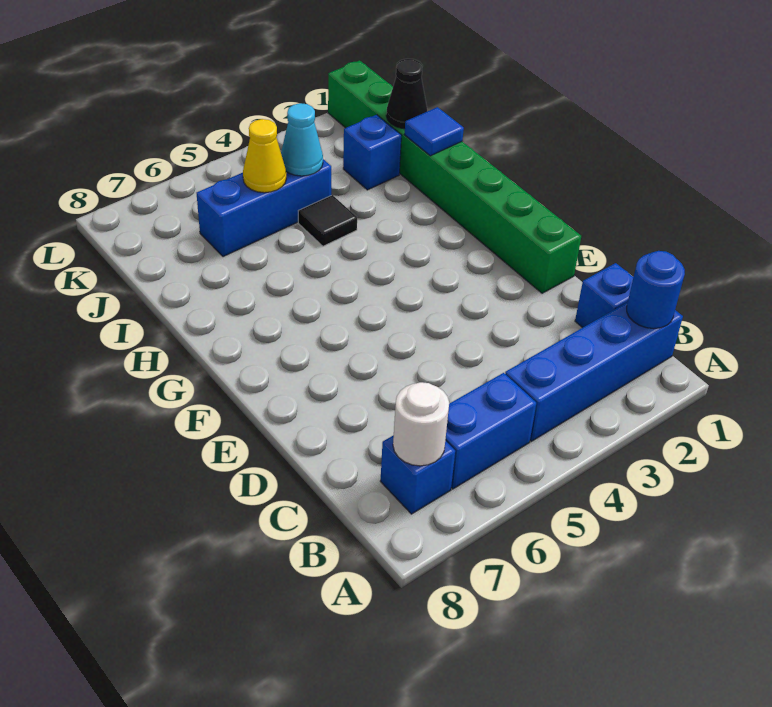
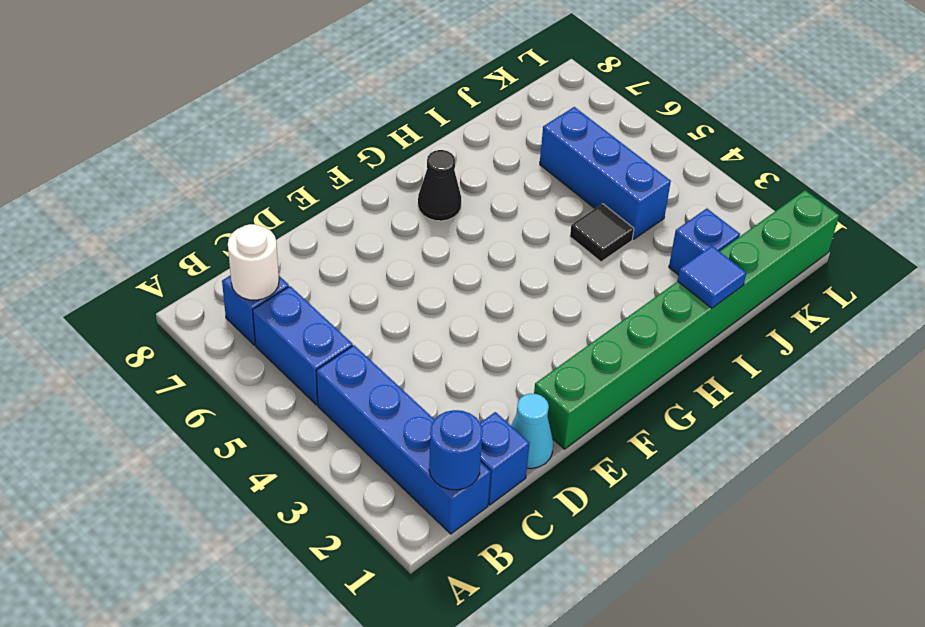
black 1x1 cone [386,59,427,129] -> black 1x1 cone moved to [418,150,461,221]
cyan 1x1 cone [281,103,323,176] -> cyan 1x1 cone moved to [511,394,553,469]
yellow 1x1 cone [243,119,286,193] -> none

